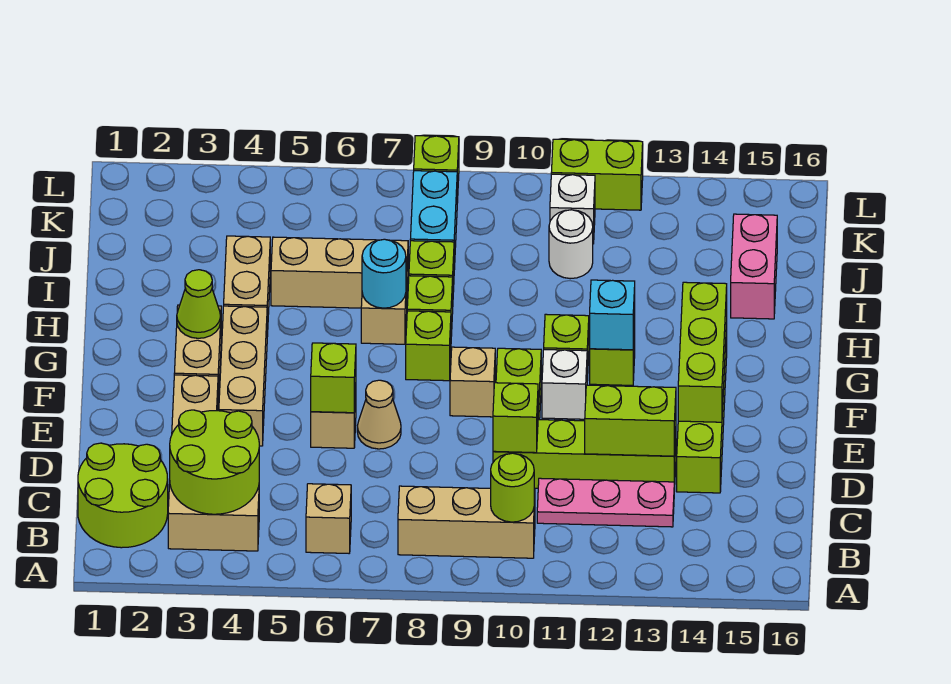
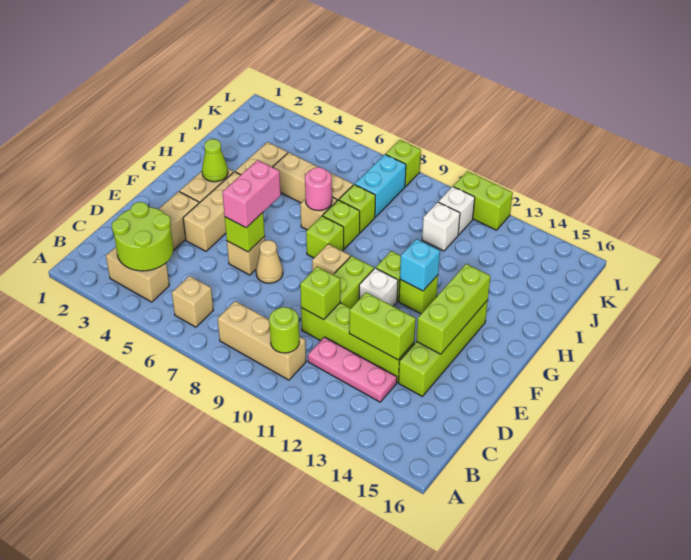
lime 2x2 round brick [78,443,168,548] -> none
cyan 1x1 round brick [362,239,406,308] -> pink 1x1 round brick [305,167,332,211]
pink 1x2 brick [731,214,777,319] -> pink 1x2 brick moved to [222,160,281,228]
white 1x1 round brick [549,210,593,279] -> white 1x1 brick [422,202,460,251]

